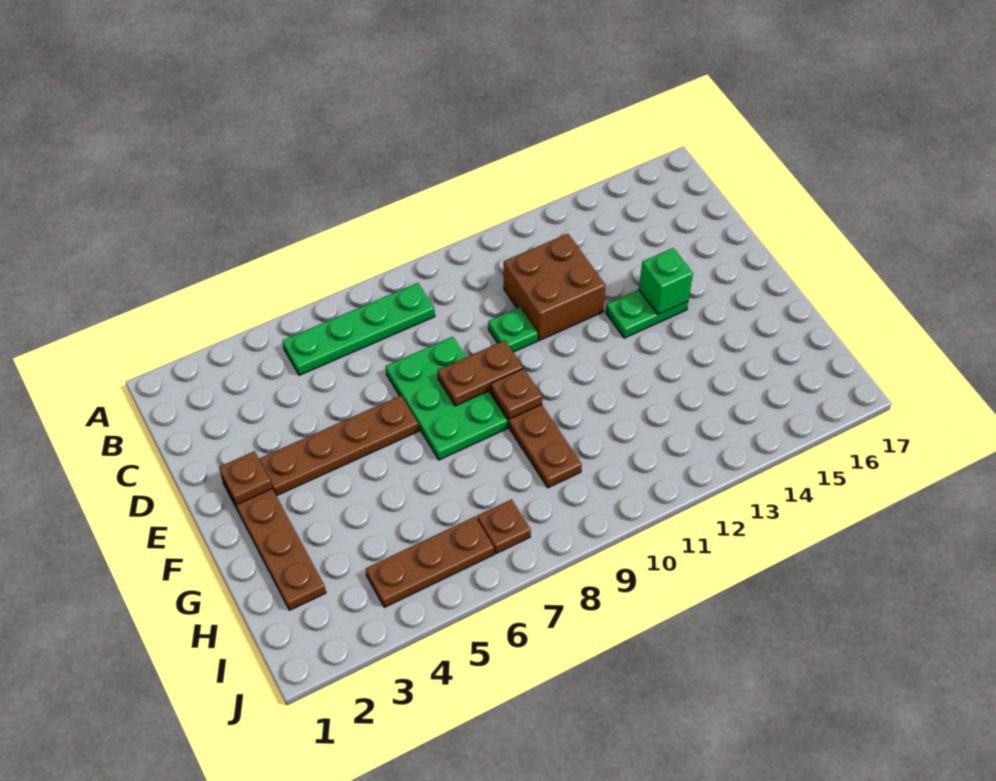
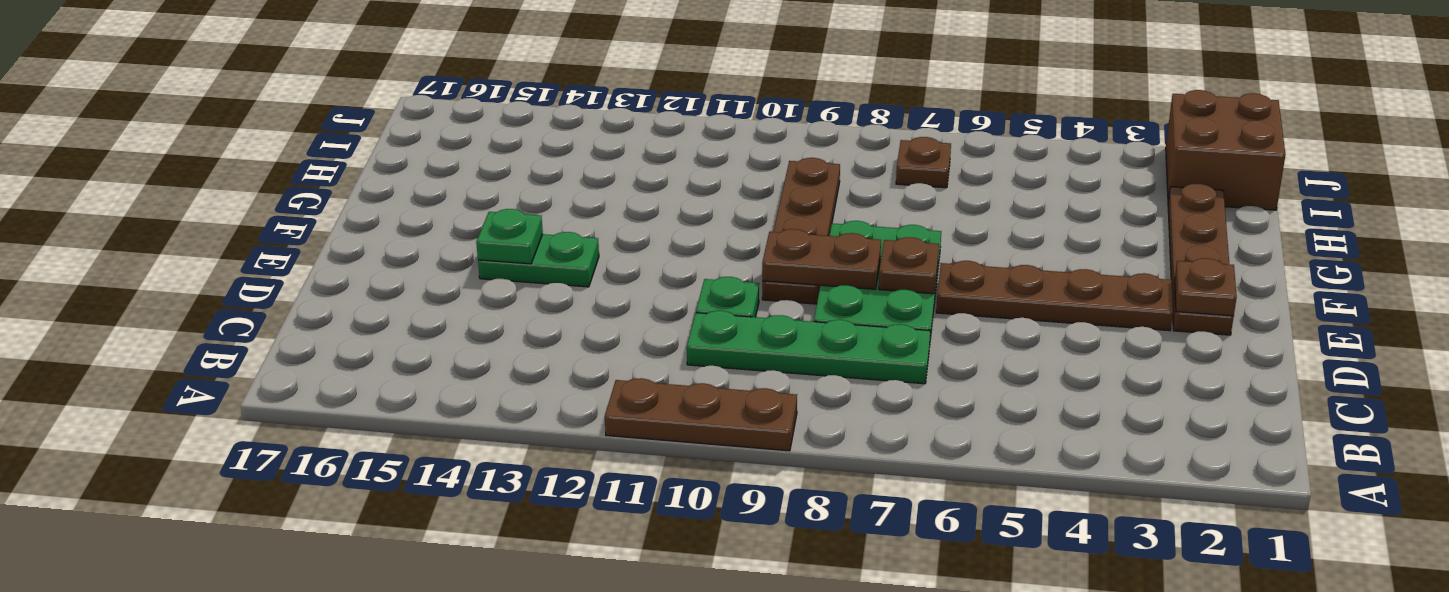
green 1x4 plate [283,283,435,375] -> green 1x4 plate moved to [687,311,930,384]
brown 2x2 brick [504,234,606,341] -> brown 2x2 brick moved to [1166,90,1286,210]
green 1x1 brick [639,248,693,315] -> green 1x1 plate [476,209,543,264]
brown 1x1 plate [491,369,542,419] -> brown 1x1 plate moved to [879,237,939,294]
brown 1x3 plate [366,517,494,607] -> brown 1x3 plate moved to [605,378,797,451]

